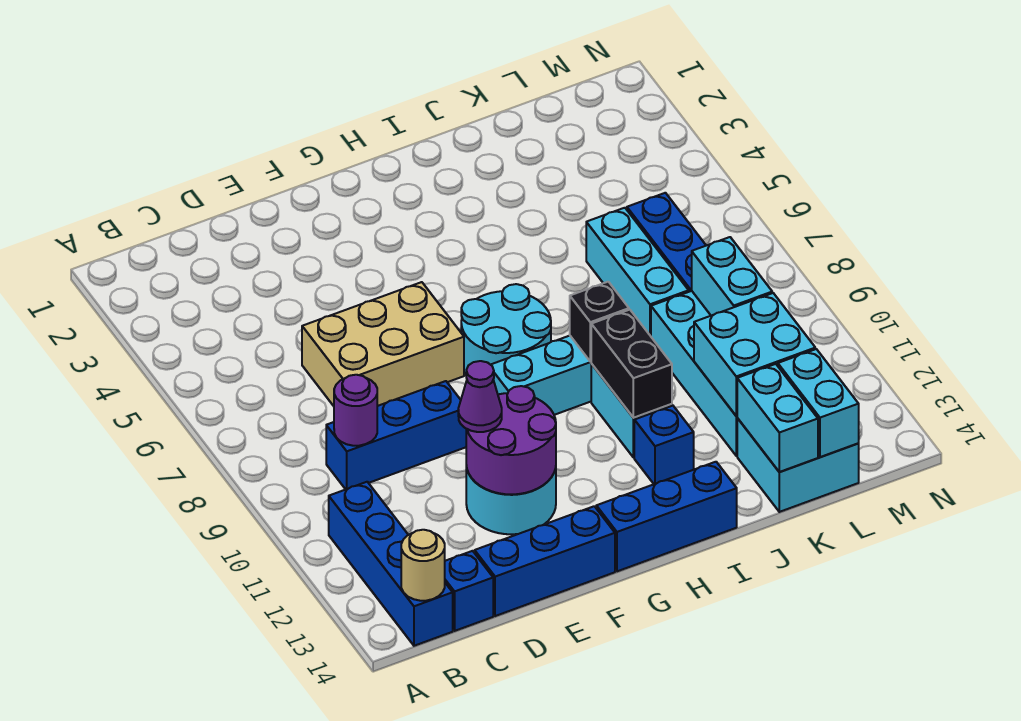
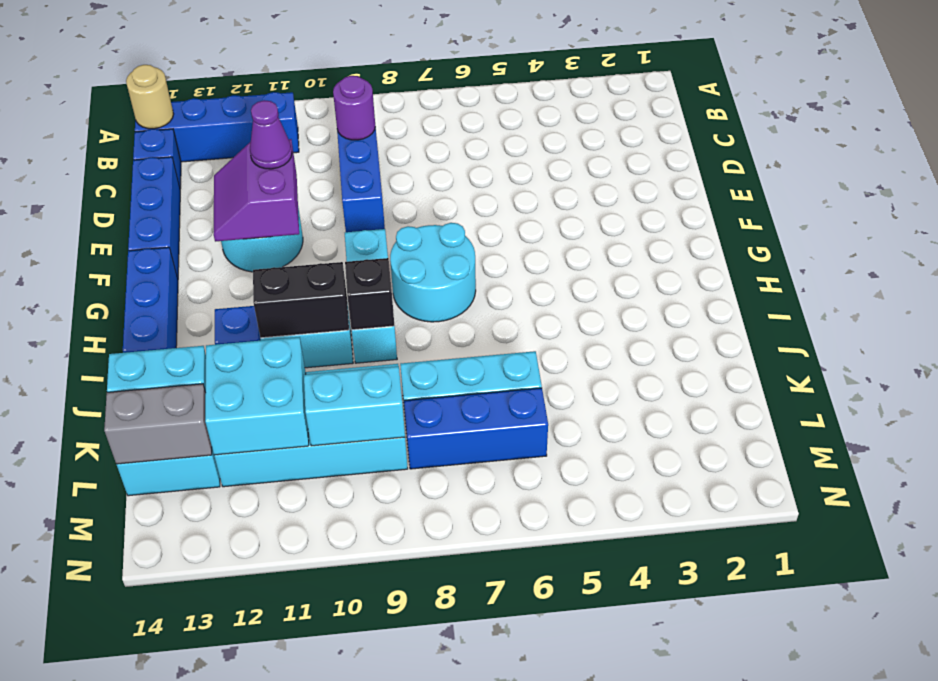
tan 2x3 brick [302,282,464,406] -> none
purple 2x2 round brick [466,386,556,494] -> purple 2x2 slope [214,139,299,242]
cyan 1x2 brick [778,349,859,457] -> grey 1x2 brick [104,384,212,464]

